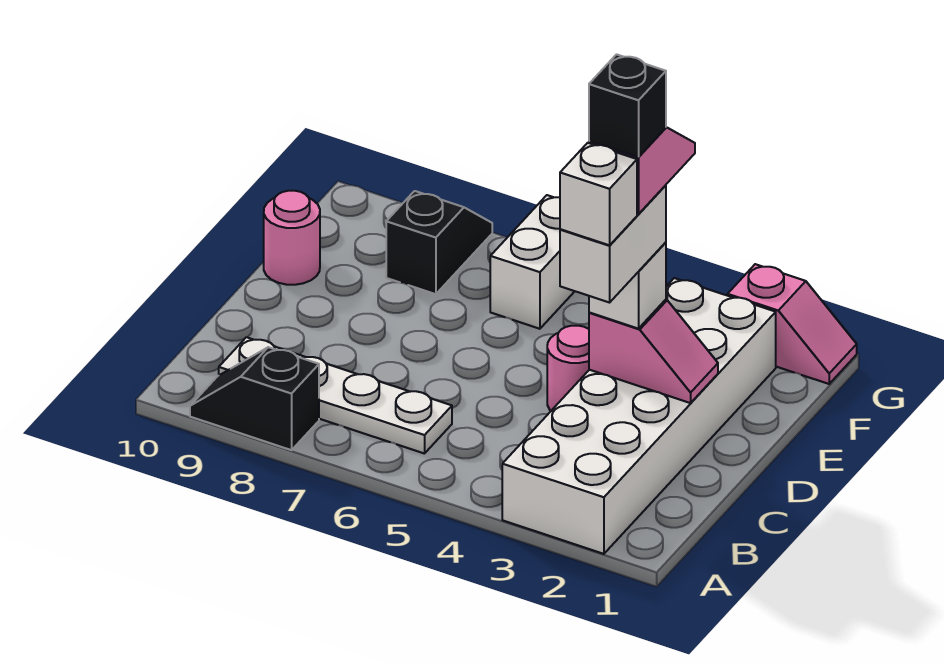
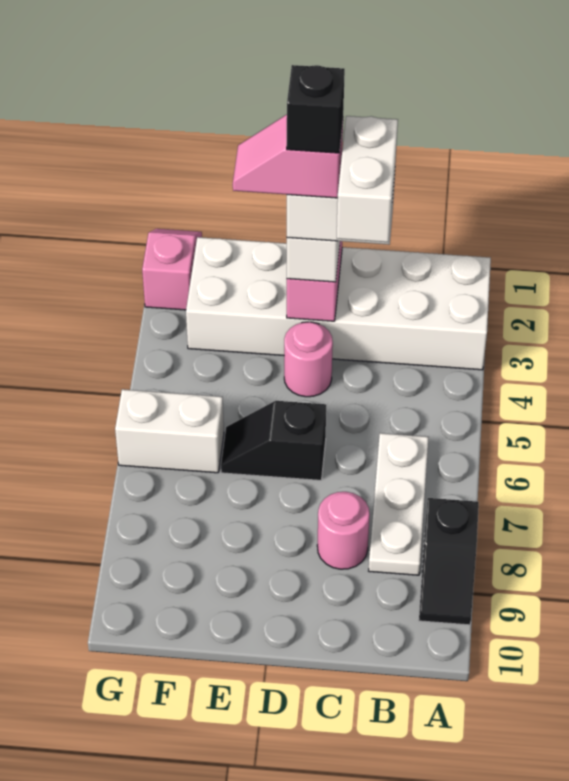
white 1x4 plate [219,337,452,454] -> white 1x3 plate [369,433,429,575]
white 1x1 brick [560,143,637,245] -> white 1x2 brick [337,116,398,242]
pink 1x1 round brick [264,191,320,285] -> pink 1x1 round brick moved to [317,492,370,569]
black 1x2 slope [386,191,492,294] -> black 1x2 slope moved to [221,401,326,480]

